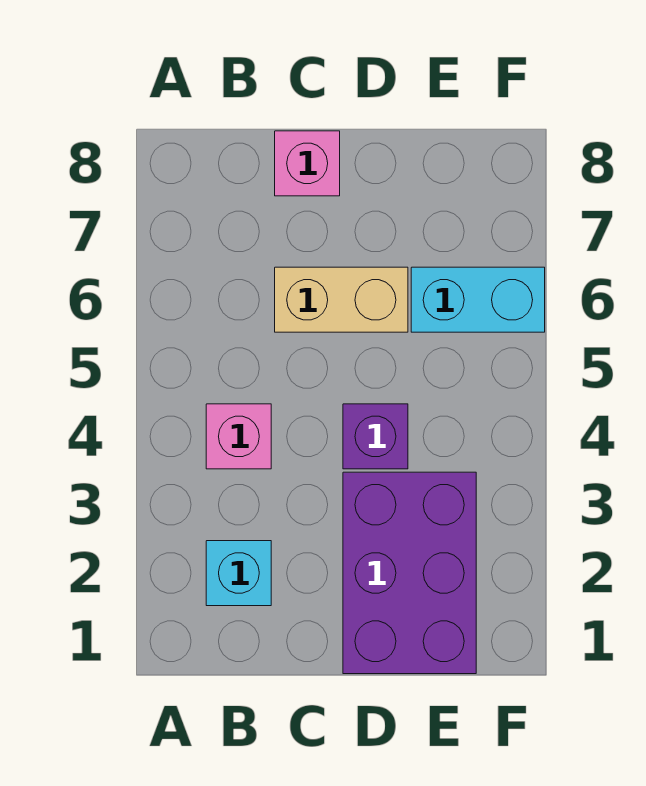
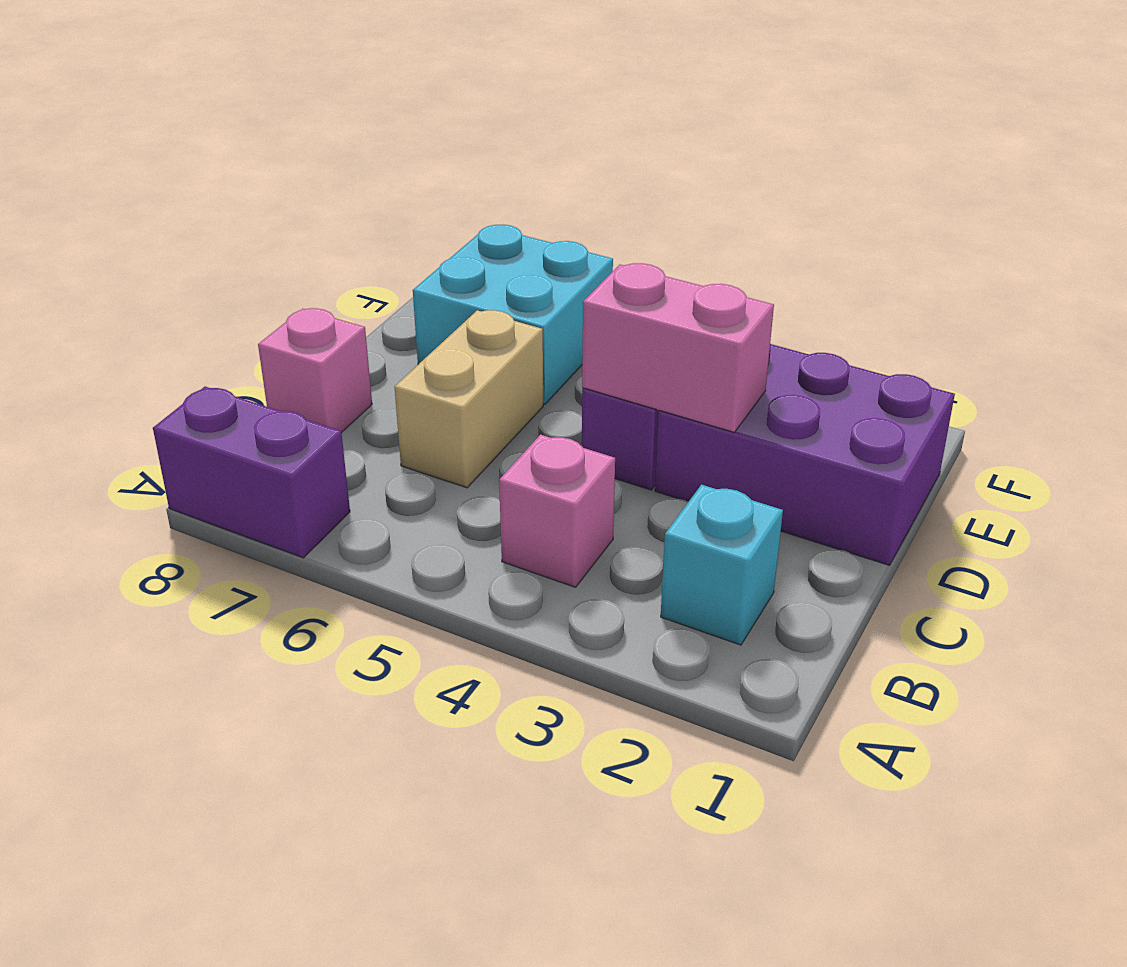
none -> purple 1x2 brick [153,387,350,558]
none -> pink 1x2 brick [582,263,774,432]
cyan 1x2 brick [411,267,545,332] -> cyan 2x2 brick [413,224,613,404]

